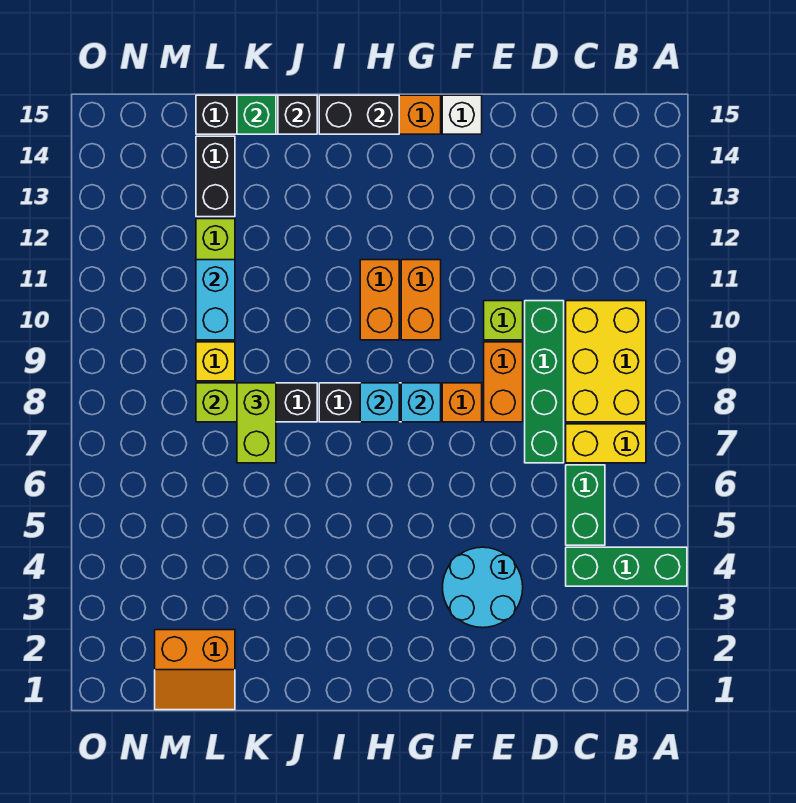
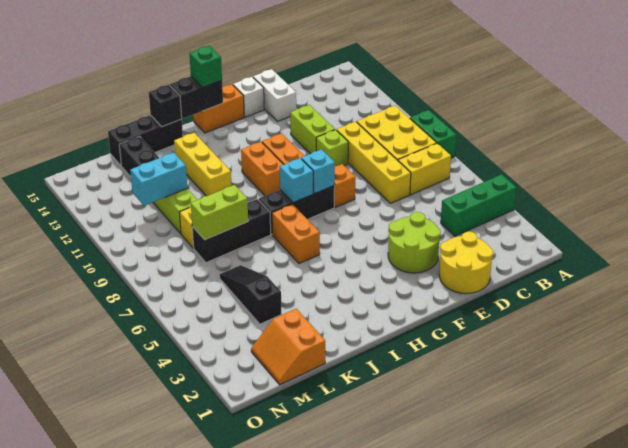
green 1x2 brick [566,465,605,545] -> green 1x2 brick moved to [410,110,456,158]
none -> yellow 2x2 round brick [439,232,493,294]
green 1x4 brick [525,301,564,463] -> yellow 1x4 brick [337,122,411,203]
cyan 2x2 round brick [443,547,523,628] -> lime 2x2 round brick [388,212,441,273]
orange 1x2 brick [484,342,523,422] -> orange 1x2 brick moved to [272,204,320,264]
none -> white 1x2 brick [253,69,296,122]
none -> yellow 1x3 brick [174,133,231,196]
lime 1x2 brick [237,383,276,463] -> lime 1x2 brick moved to [290,105,335,154]
green 1x1 brick [237,95,276,134] -> green 1x1 brick moved to [189,46,222,88]
orange 2x2 slope [155,630,235,710] -> orange 2x2 slope turned to [251,309,325,385]
none -> black 1x3 slope [219,265,281,324]
cyan 1x2 brick [196,260,235,340] -> cyan 1x2 brick turned to [130,153,187,206]

